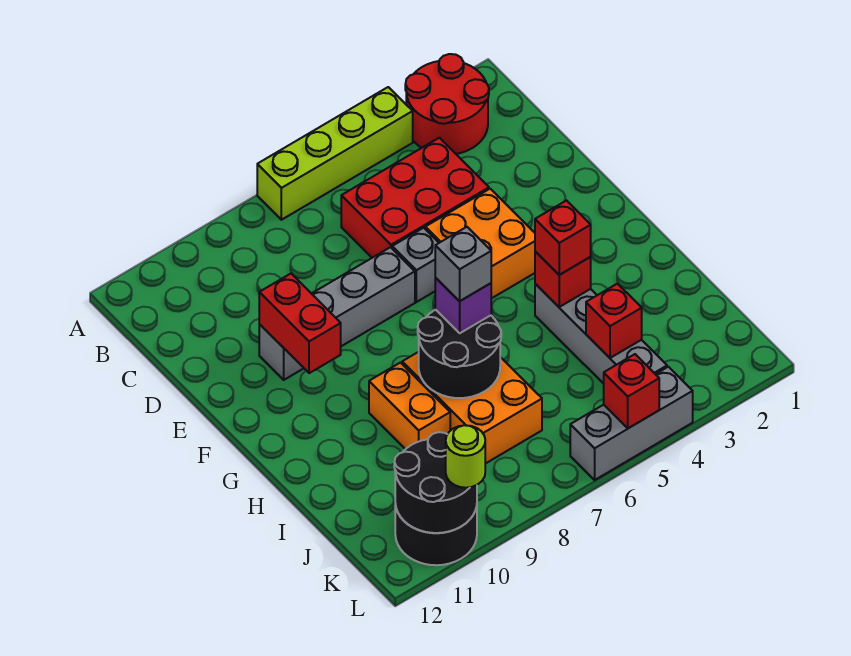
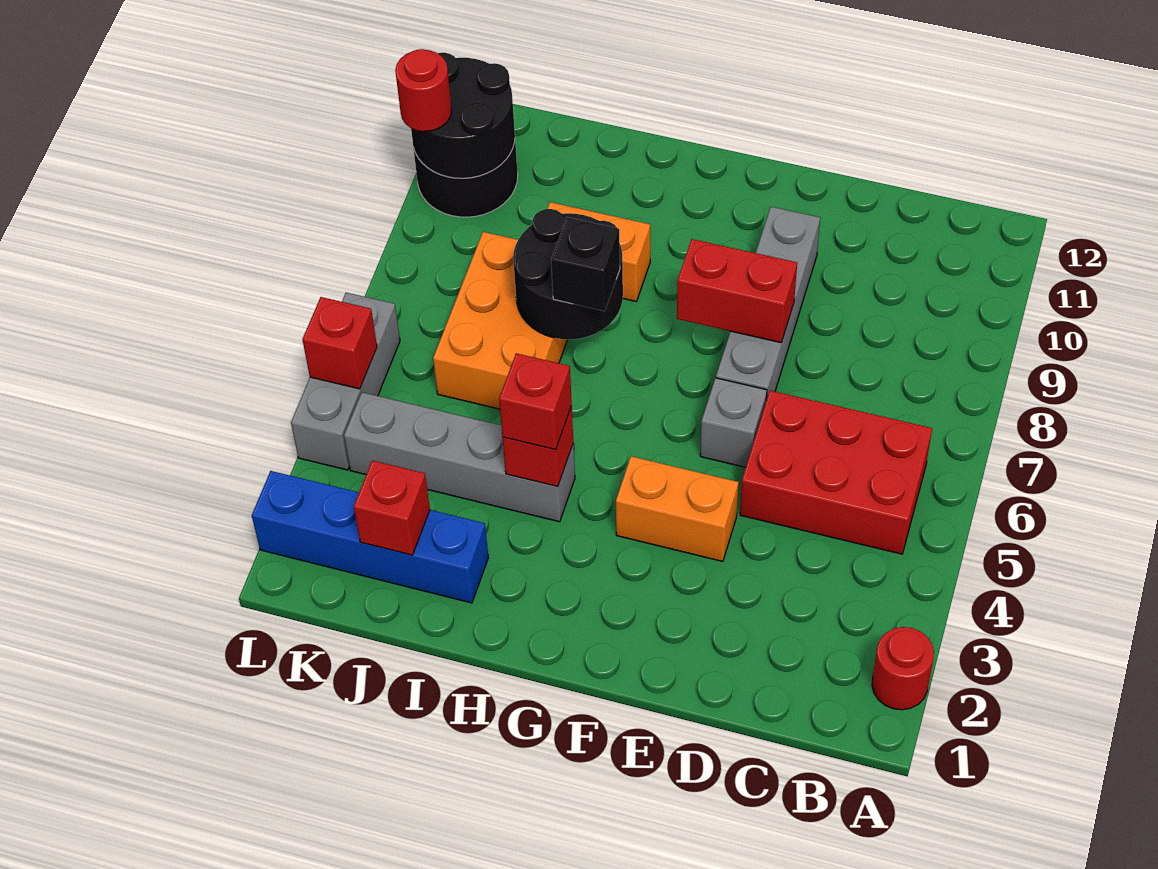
red 2x2 round brick [405,54,489,154] -> red 1x1 round brick [872,627,934,710]
lime 1x4 brick [257,87,413,220] -> none
red 2x3 brick [341,138,489,258] -> red 2x3 brick turned to [740,391,932,554]
orange 2x2 brick [425,189,535,299] -> orange 1x2 brick [616,456,738,561]
red 1x2 brick [259,274,341,373] -> red 1x2 brick moved to [677,239,797,343]
orange 2x3 brick [402,352,542,464] -> orange 2x3 brick turned to [433,232,568,409]
purple 1x1 brick [435,278,491,333] -> black 1x1 brick [551,217,620,311]
grey 1x1 brick [435,227,491,301] -> none
none -> blue 1x4 brick [252,471,489,603]
red 1x1 brick [586,284,642,358] -> red 1x1 brick moved to [354,461,430,555]
lime 1x1 round brick [446,425,485,488] -> red 1x1 round brick [395,49,452,131]

